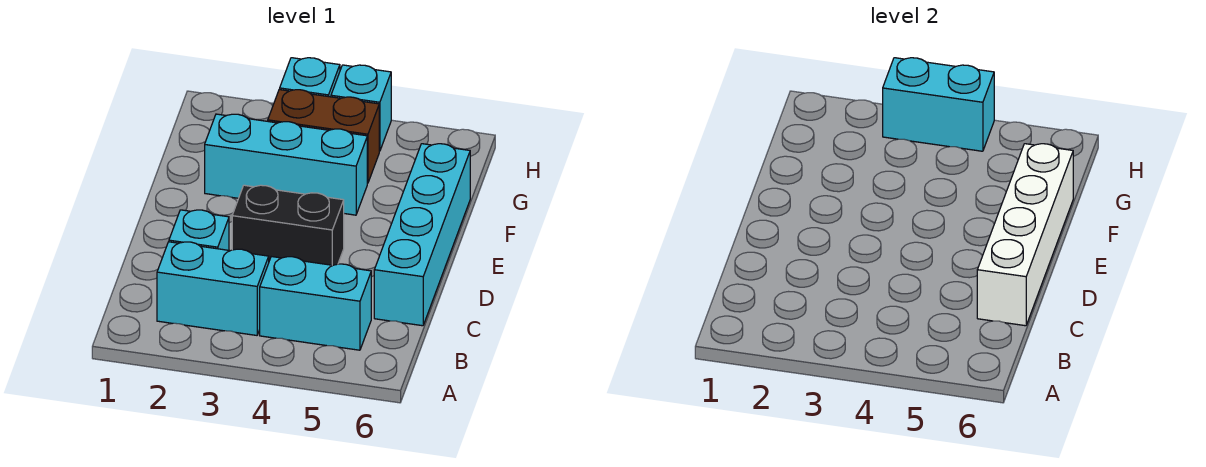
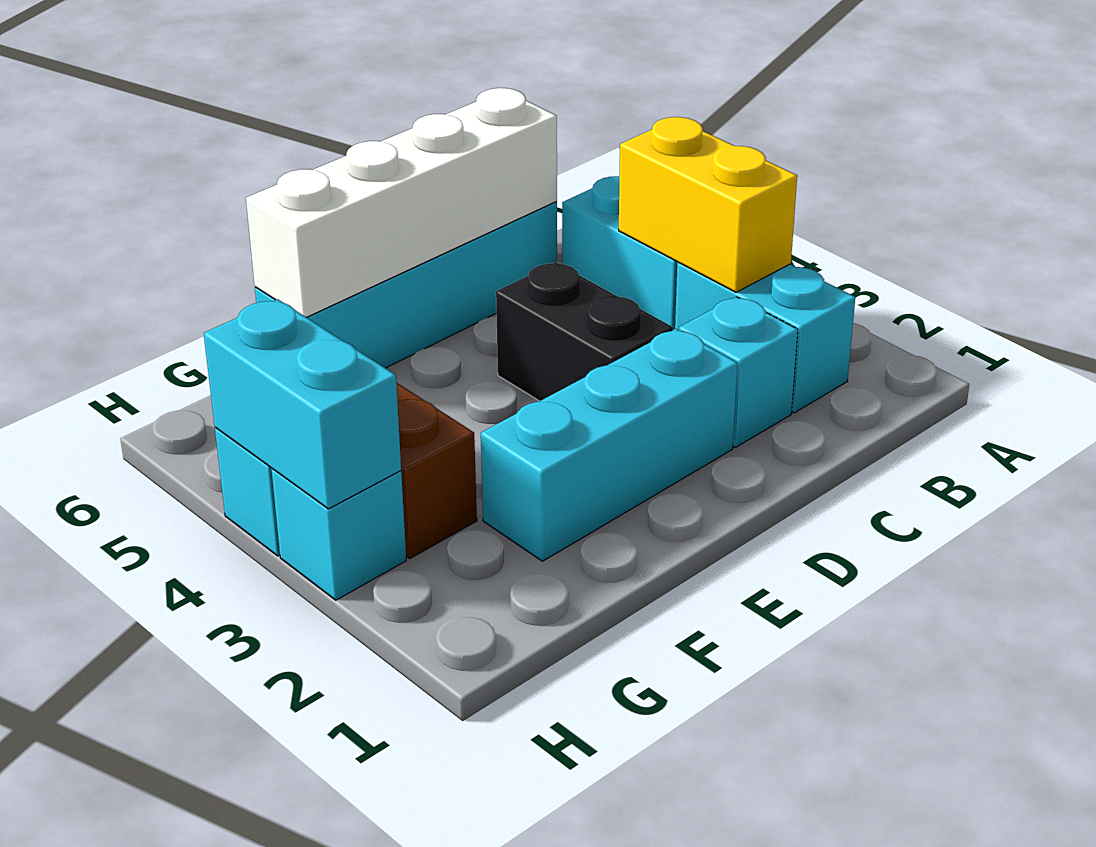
none -> yellow 1x2 brick [619,117,797,292]
cyan 1x3 brick [205,114,367,215] -> cyan 1x3 brick turned to [481,329,738,561]

